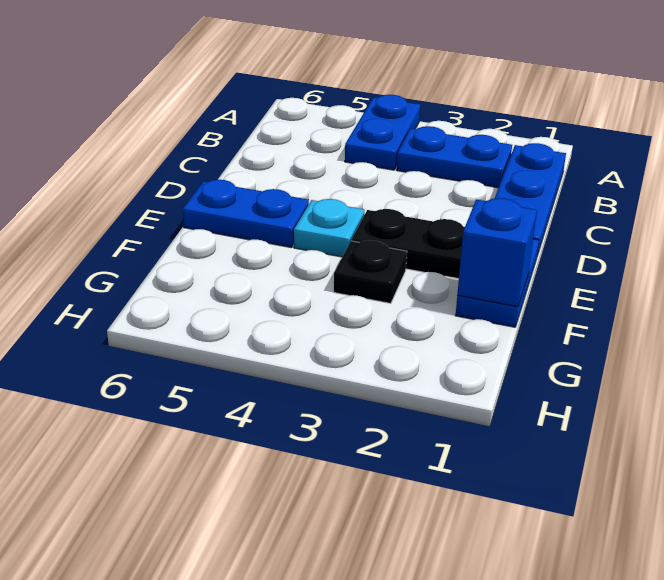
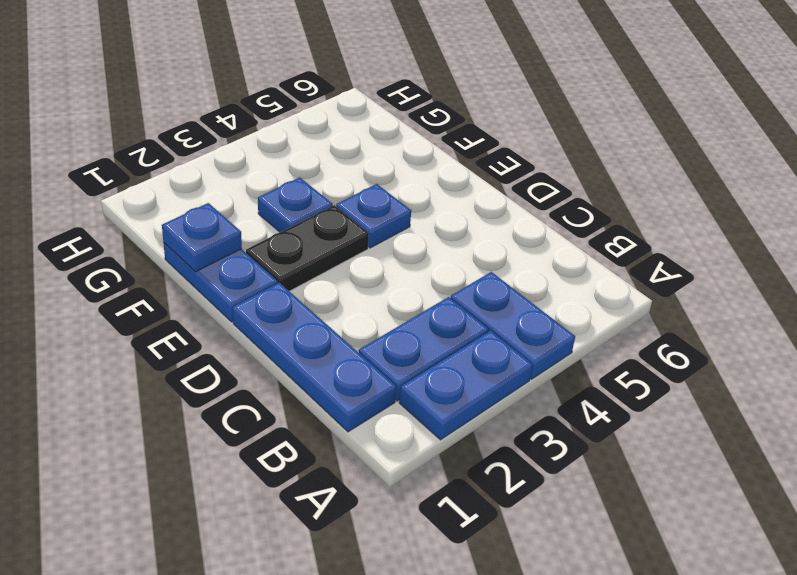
cyan 1x1 plate [294,199,365,257] -> blue 1x1 plate [336,184,411,248]
blue 1x2 plate [183,180,309,247] -> blue 1x2 plate moved to [399,331,533,440]
blue 1x1 brick [457,198,537,307] -> blue 1x1 plate [162,203,242,272]
black 1x1 plate [334,241,407,303] -> blue 1x1 plate [258,177,333,232]

